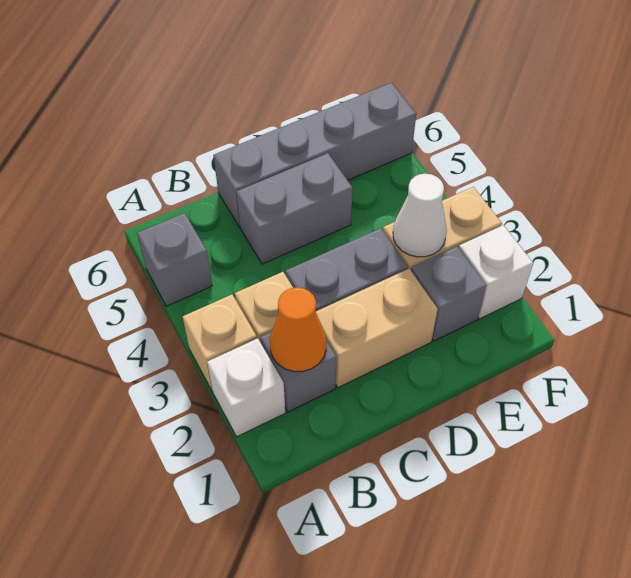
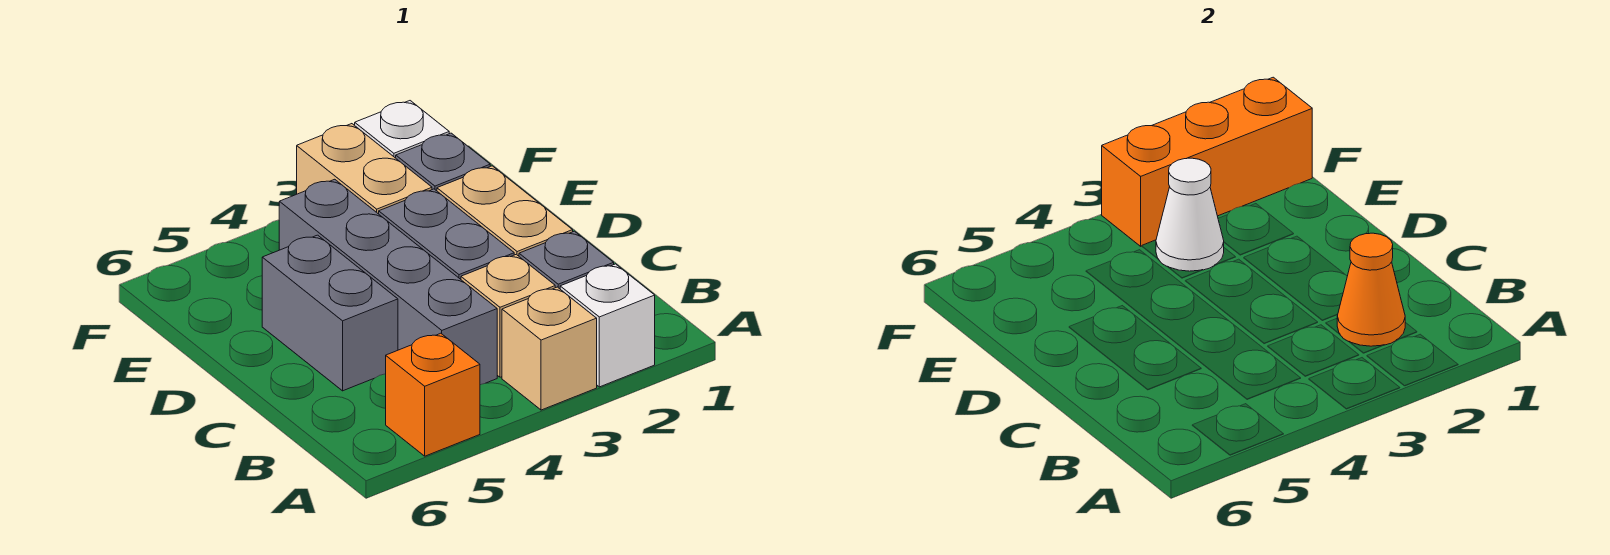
grey 1x1 brick [137,213,212,306] -> orange 1x1 brick [386,333,480,456]
grey 1x4 brick [213,83,416,227] -> grey 1x4 brick moved to [279,179,497,385]
none -> orange 1x3 brick [1102,77,1312,246]

